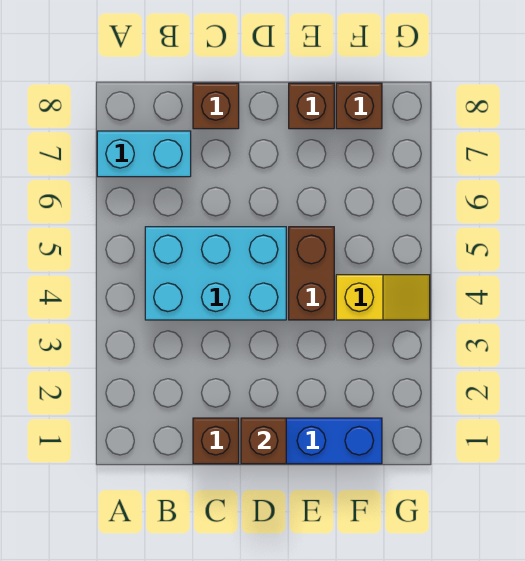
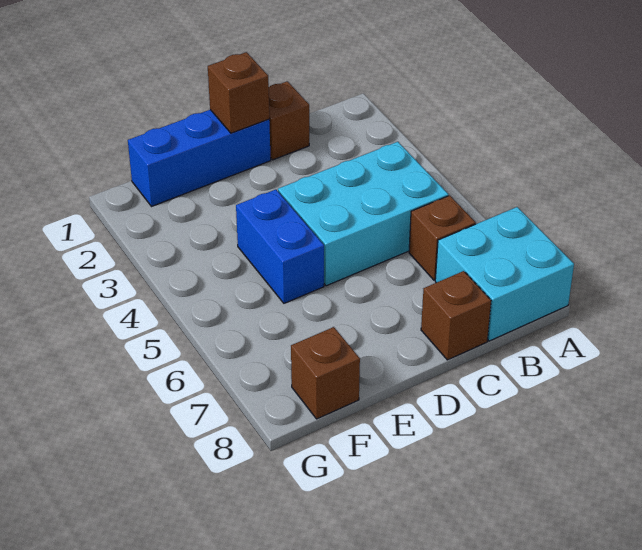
cyan 1x2 brick [97,131,191,177] -> cyan 2x2 brick [435,207,574,341]
brown 1x2 brick [289,227,334,320] -> blue 1x2 brick [236,190,324,303]
brown 1x1 brick [289,83,334,129] -> brown 1x1 brick moved to [409,195,476,280]
yellow 1x2 slope [336,275,430,320] -> none

